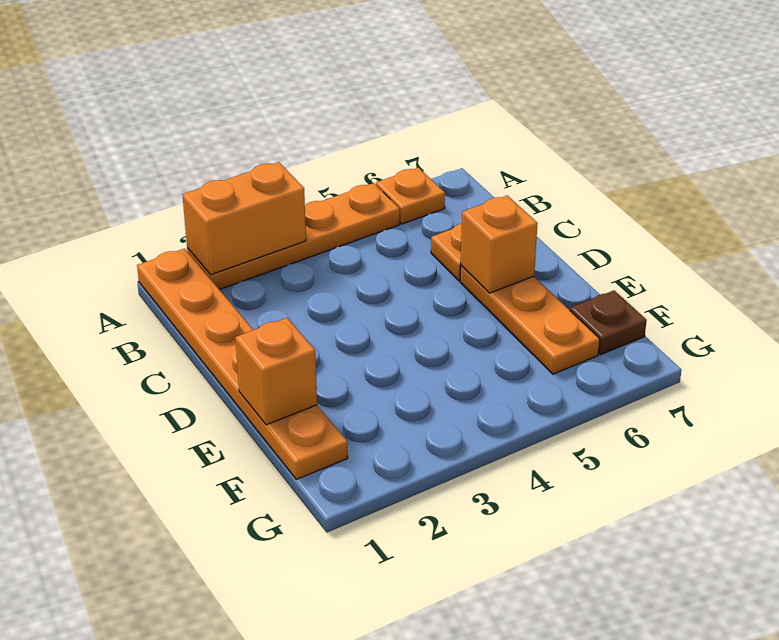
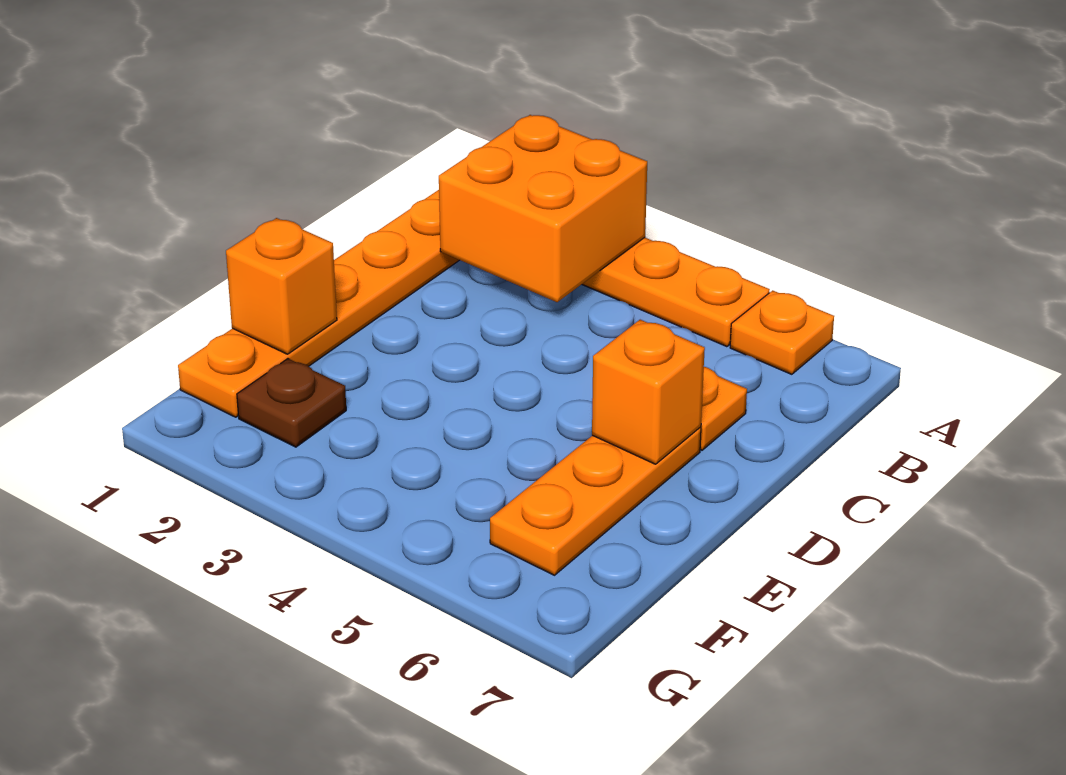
orange 1x2 brick [182,162,306,275] -> orange 2x2 brick [439,115,647,302]
brown 1x1 plate [570,290,647,355] -> brown 1x1 plate moved to [237,359,346,447]

